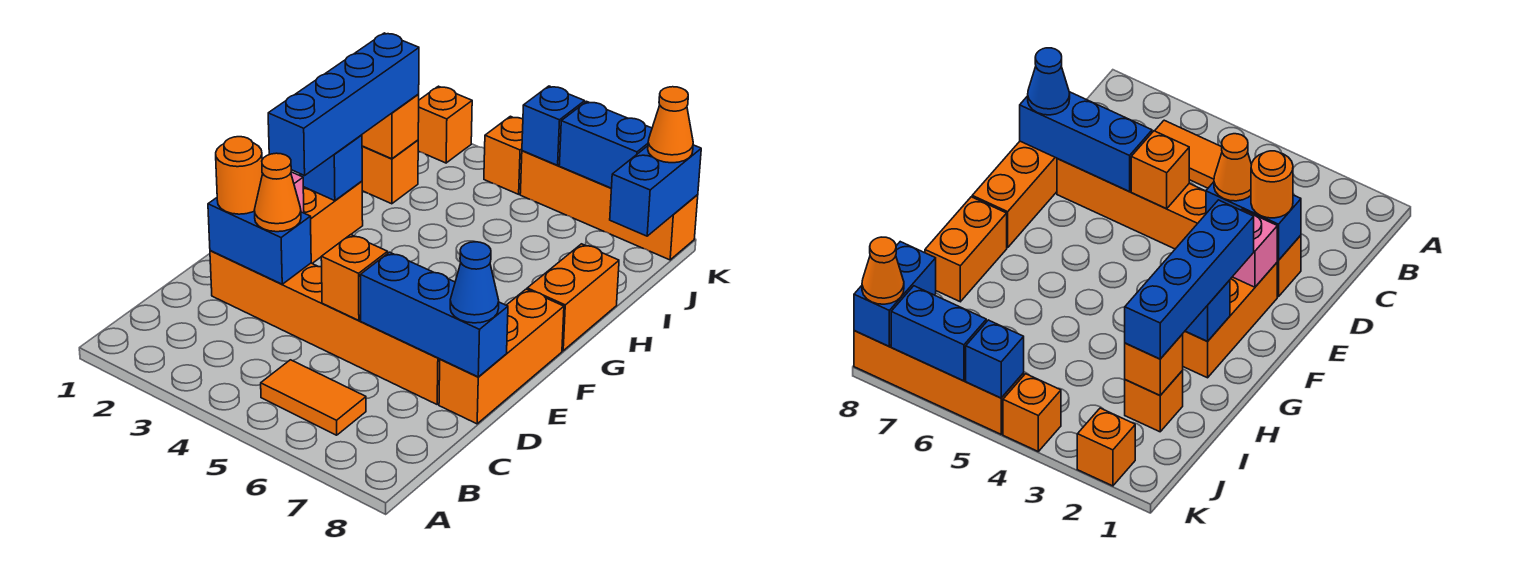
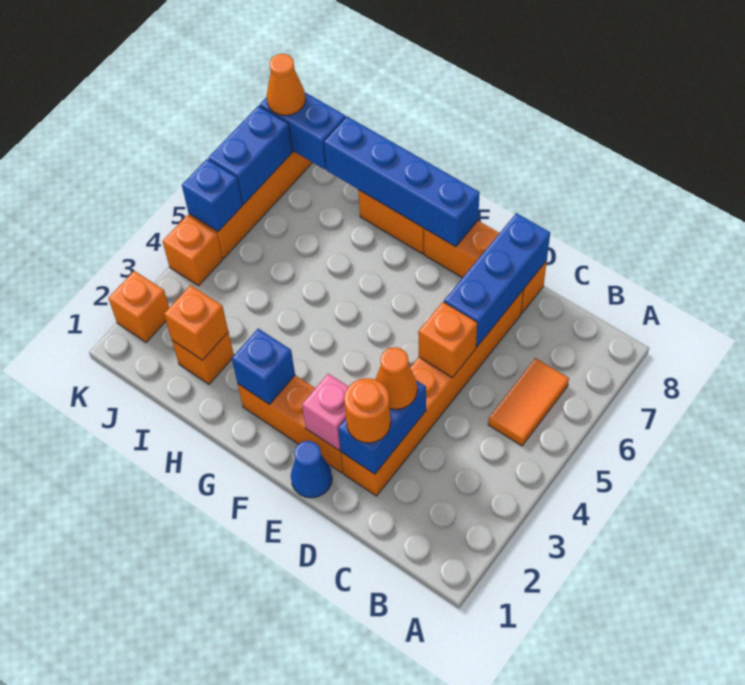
blue 1x1 cone [450,242,499,323] -> blue 1x1 cone moved to [291,441,332,498]
blue 1x4 brick [268,33,419,176] -> blue 1x4 brick moved to [324,116,480,247]

